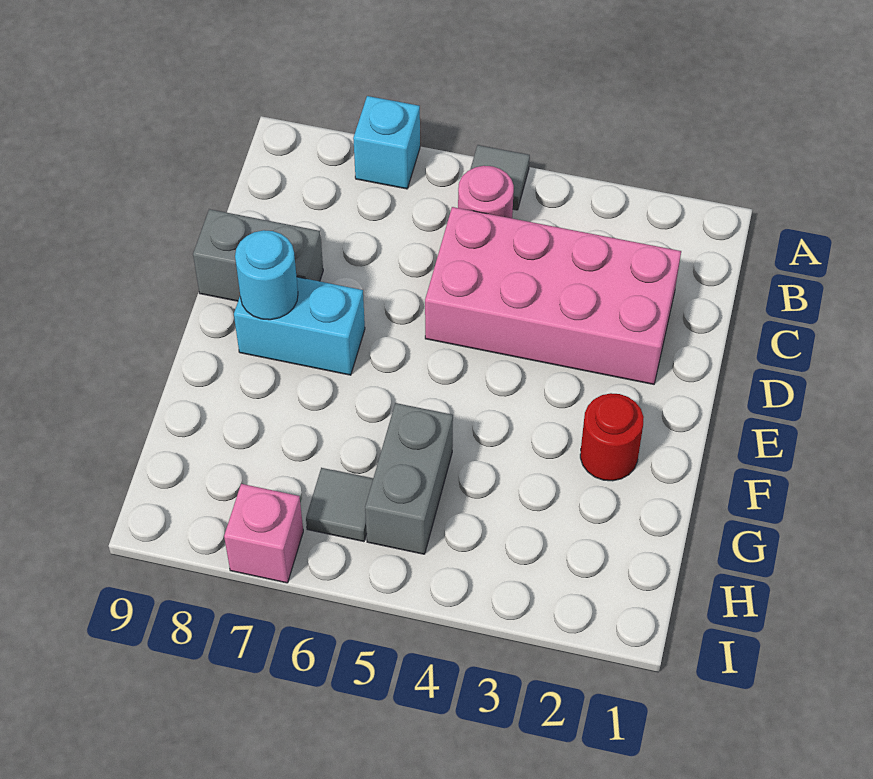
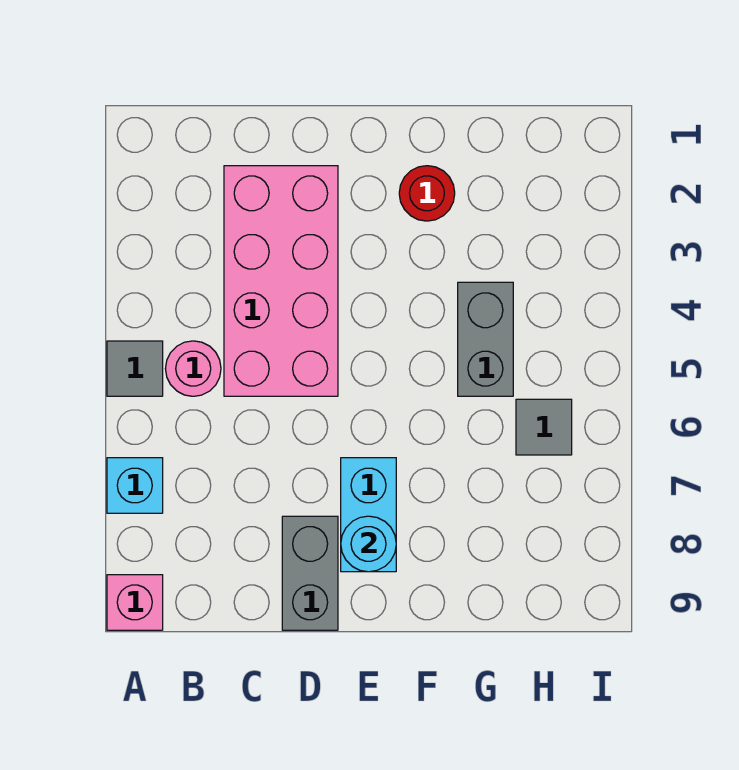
grey 1x2 brick [365,403,453,554] -> grey 1x2 brick turned to [458,282,513,396]
pink 1x1 brick [224,484,303,583] -> pink 1x1 brick moved to [107,575,163,630]

